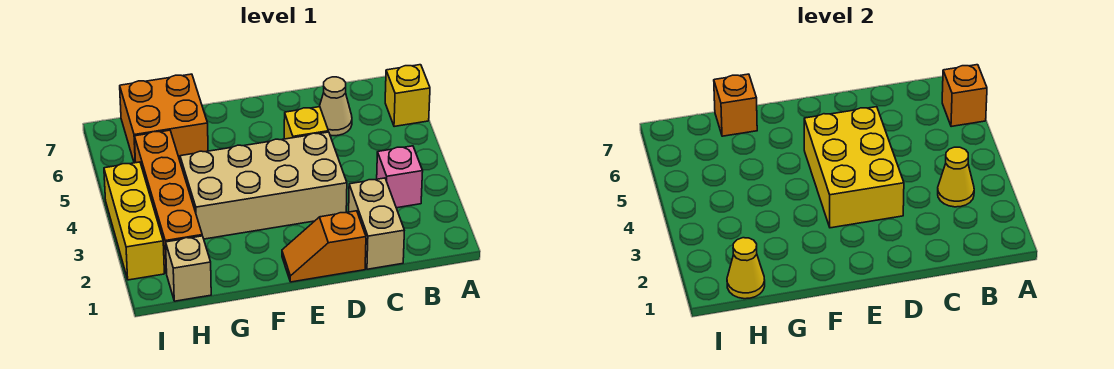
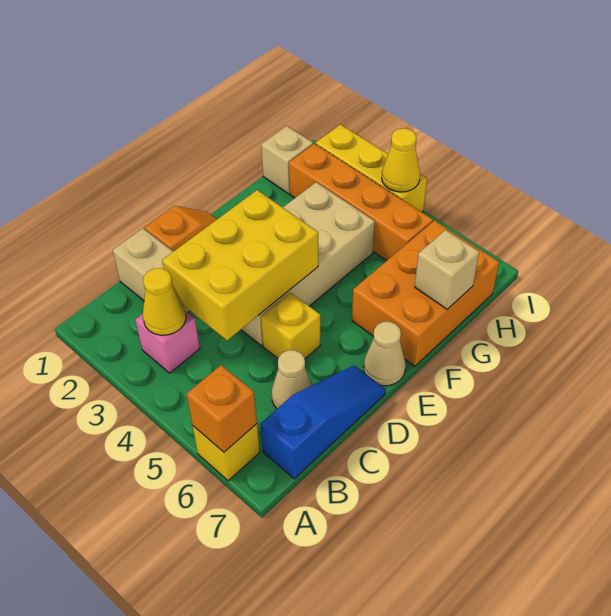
none -> blue 1x3 slope [260,365,386,479]
yellow 2x3 brick [804,107,904,228] -> yellow 2x3 brick turned to [162,190,318,340]
none -> tan 1x1 cone [364,322,406,386]
orange 2x2 brick [120,74,208,163] -> orange 2x3 brick [352,221,499,366]
orange 1x1 brick [714,74,757,136] -> tan 1x1 brick [415,230,479,309]
yellow 1x1 cone [727,238,765,299] -> yellow 1x1 cone moved to [382,128,420,192]

